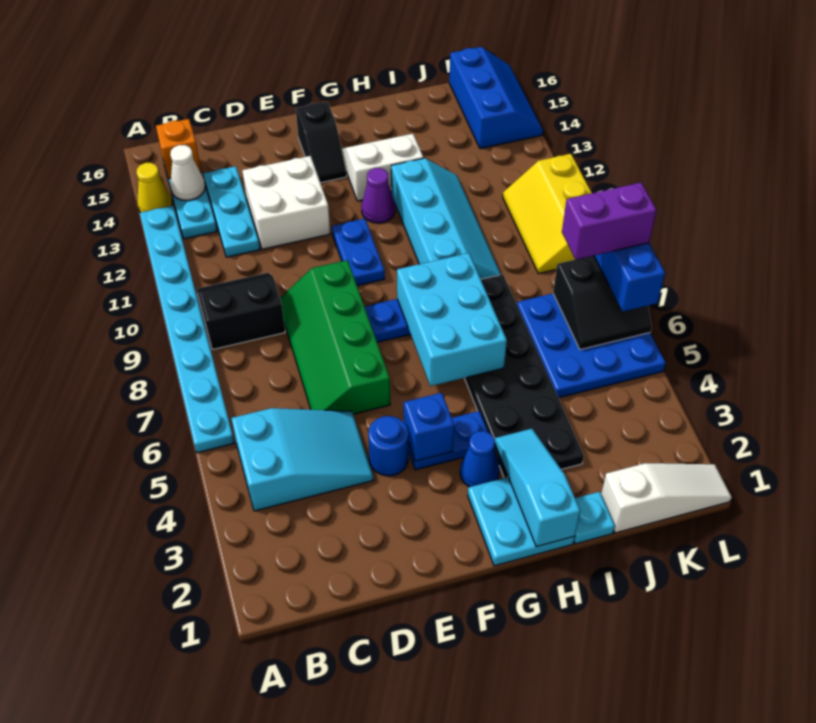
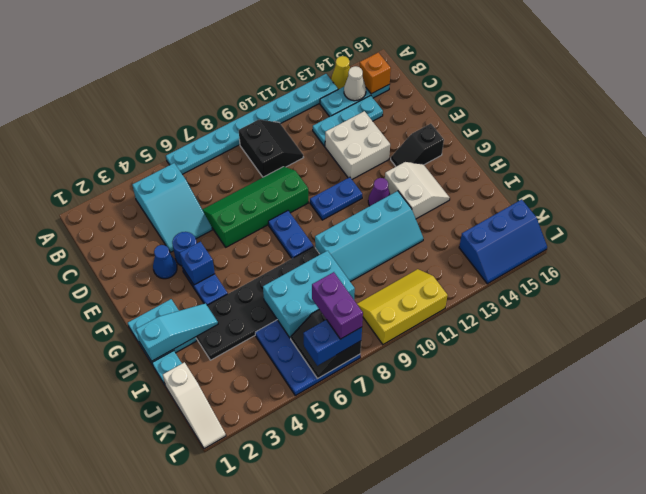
blue 1x1 cone [460,431,500,487] -> blue 1x1 cone moved to [153,245,177,279]
cyan 2x3 brick [397,253,507,386] -> cyan 2x3 brick moved to [263,251,355,338]

